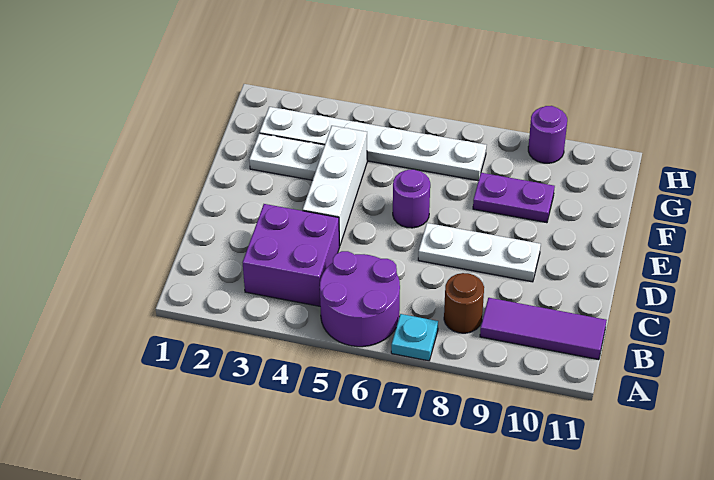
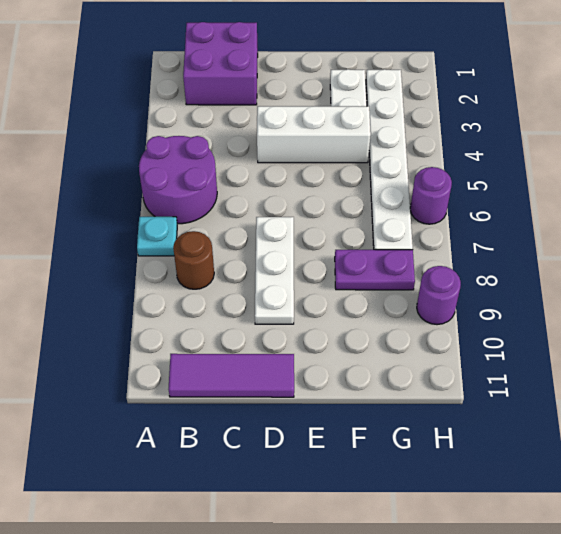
purple 2x2 brick [243,204,340,306] -> purple 2x2 brick moved to [183,22,258,105]
purple 1x3 tile [480,298,607,360] -> purple 1x3 tile turned to [169,354,294,397]
purple 1x1 round brick [393,169,430,228] -> purple 1x1 round brick moved to [410,167,452,224]
purple 1x2 plate [473,173,555,223] -> purple 1x2 plate turned to [335,250,415,290]

